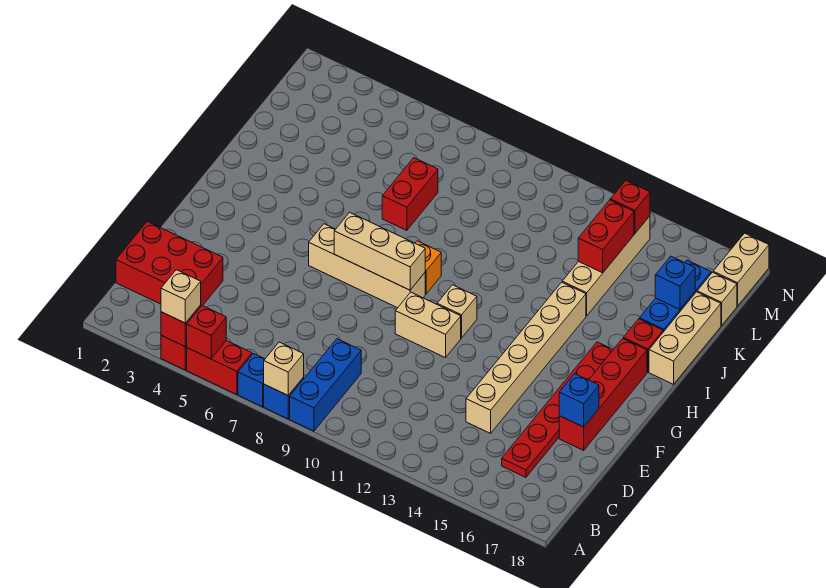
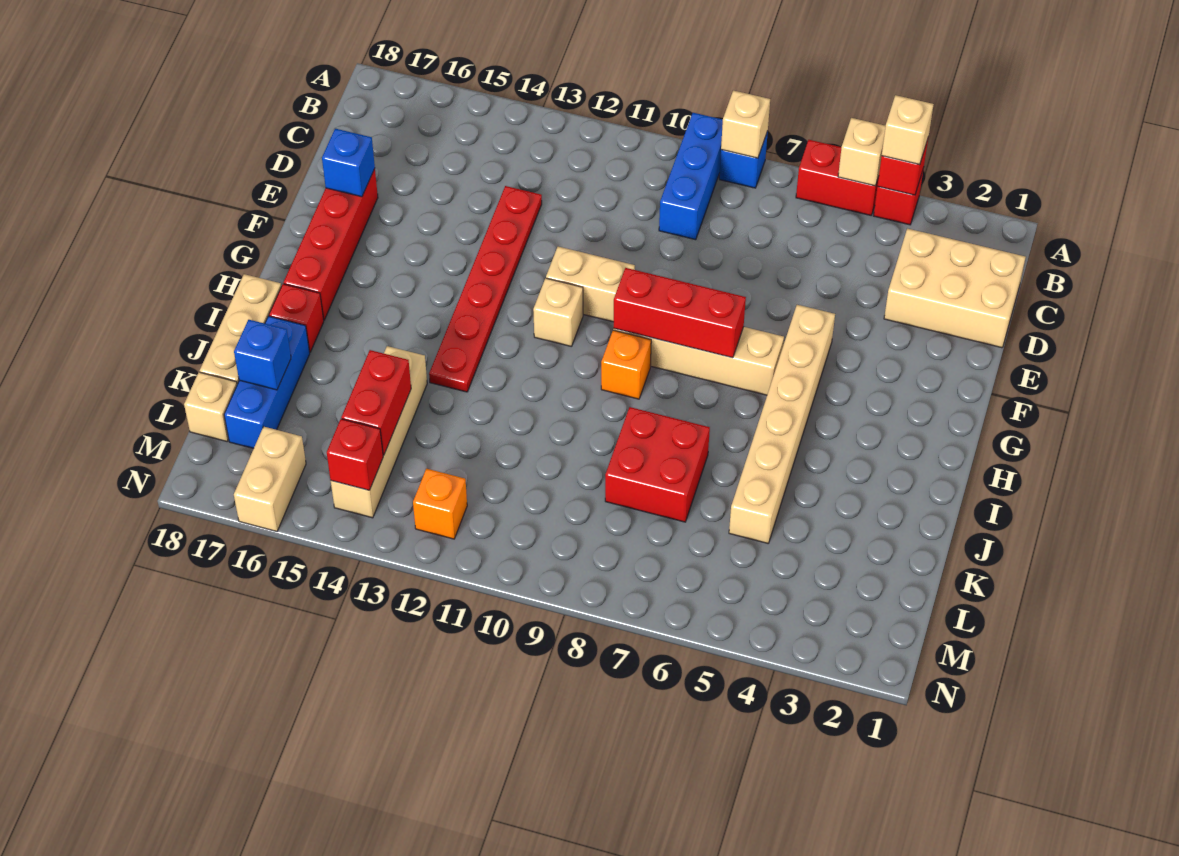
red 1x1 brick [187,306,226,359] -> tan 1x1 brick [838,118,886,186]
blue 1x1 brick [238,354,265,407] -> none
red 2x3 brick [116,221,223,306] -> tan 2x3 brick [884,229,1026,348]
red 1x6 plate [502,342,613,477] -> red 1x6 plate moved to [429,186,542,392]
tan 1x6 brick [466,282,586,433] -> tan 1x6 brick moved to [729,305,835,543]
tan 1x3 brick [334,212,425,290] -> red 1x3 brick [613,268,746,358]
red 1x2 brick [382,158,438,230] -> red 2x2 brick [605,407,710,522]
none -> orange 1x1 brick [413,469,467,539]
tan 1x2 brick [713,233,769,306] -> tan 1x2 brick moved to [234,427,306,531]

